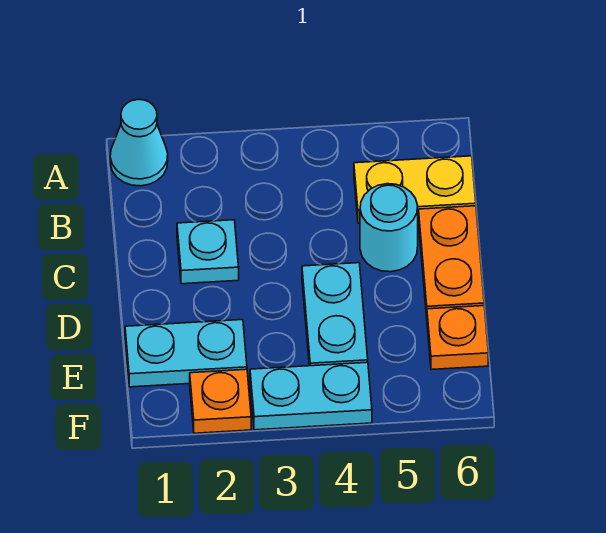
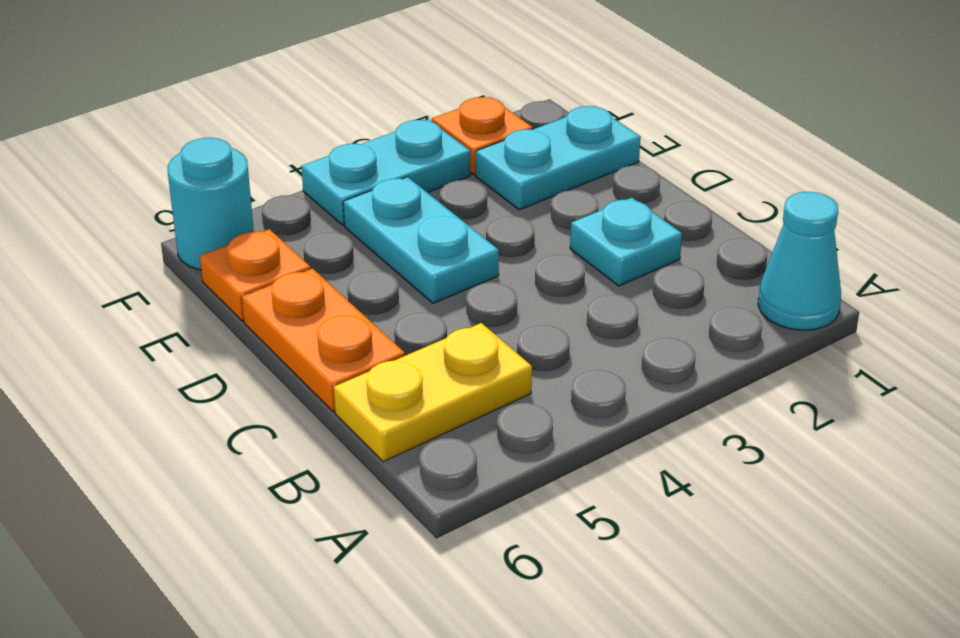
cyan 1x1 round brick [360,184,418,272] -> cyan 1x1 round brick moved to [168,138,254,270]

